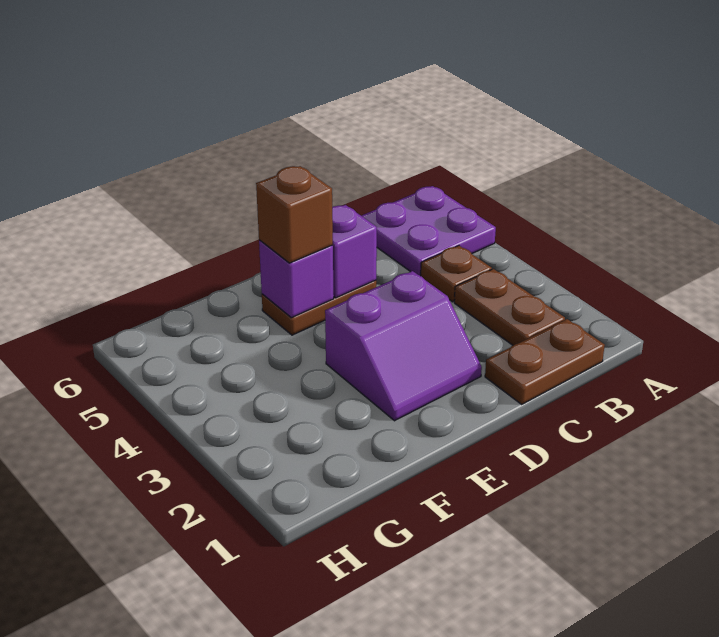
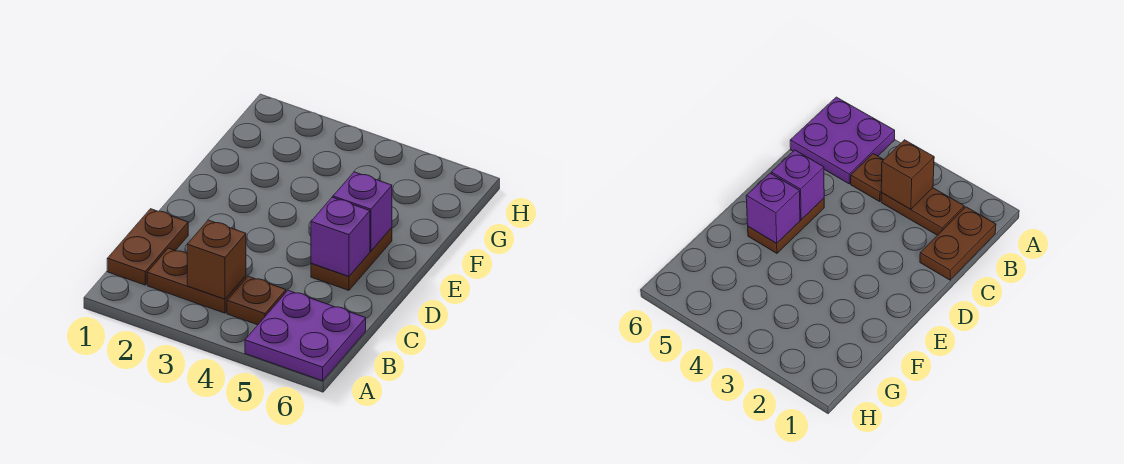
purple 2x2 slope [325,271,482,421] -> none
brown 1x1 brick [256,166,333,263] -> brown 1x1 brick moved to [187,220,246,299]

